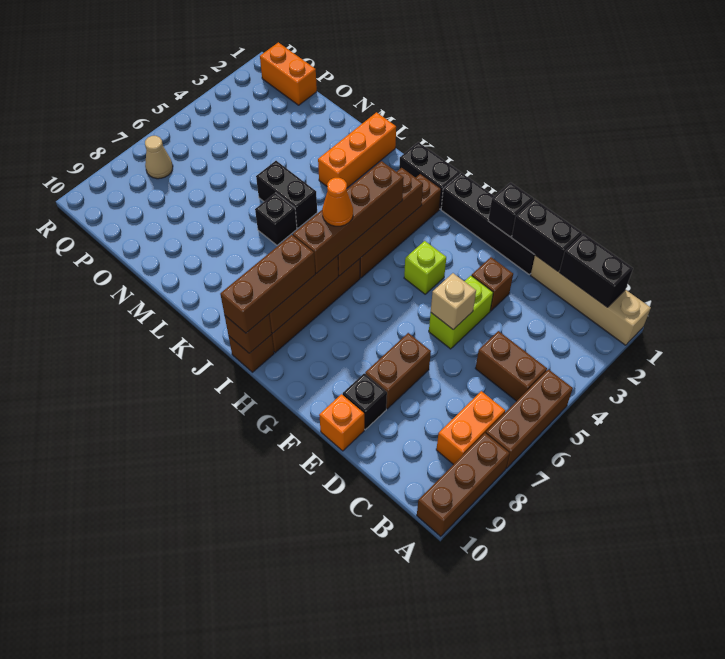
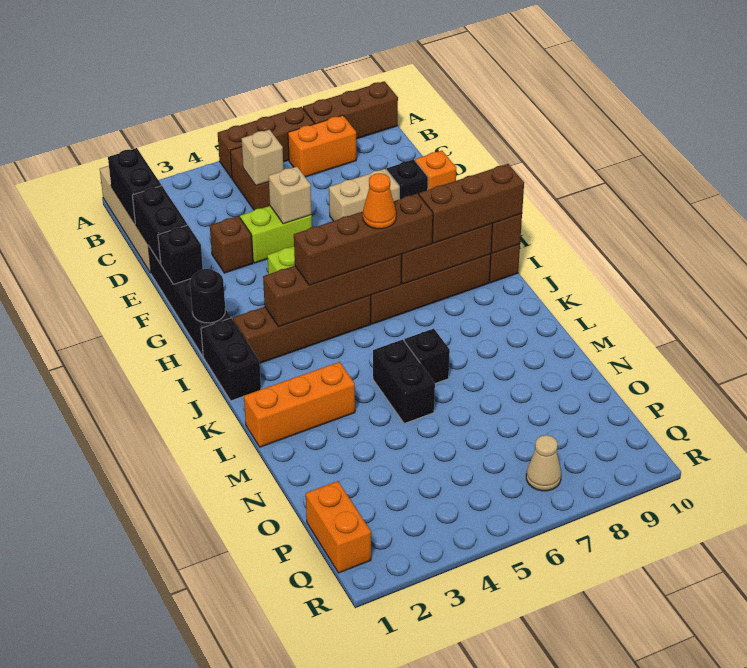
none -> tan 1x1 brick [241,130,284,186]
brown 1x2 brick [365,333,431,409] -> tan 1x2 brick [329,169,399,221]
none -> black 1x1 round brick [190,269,225,323]

